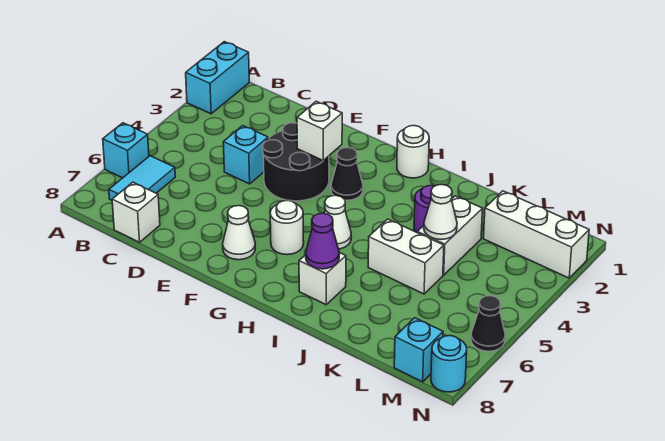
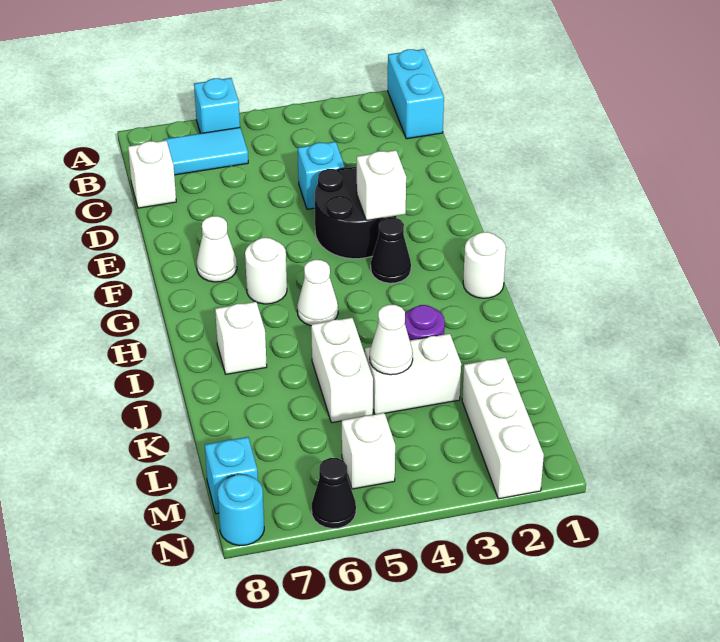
cyan 1x2 brick [186,42,249,114] -> cyan 1x2 brick turned to [388,49,444,139]
purple 1x1 cone [305,213,339,269] -> none
none -> white 1x1 brick [342,413,395,489]

